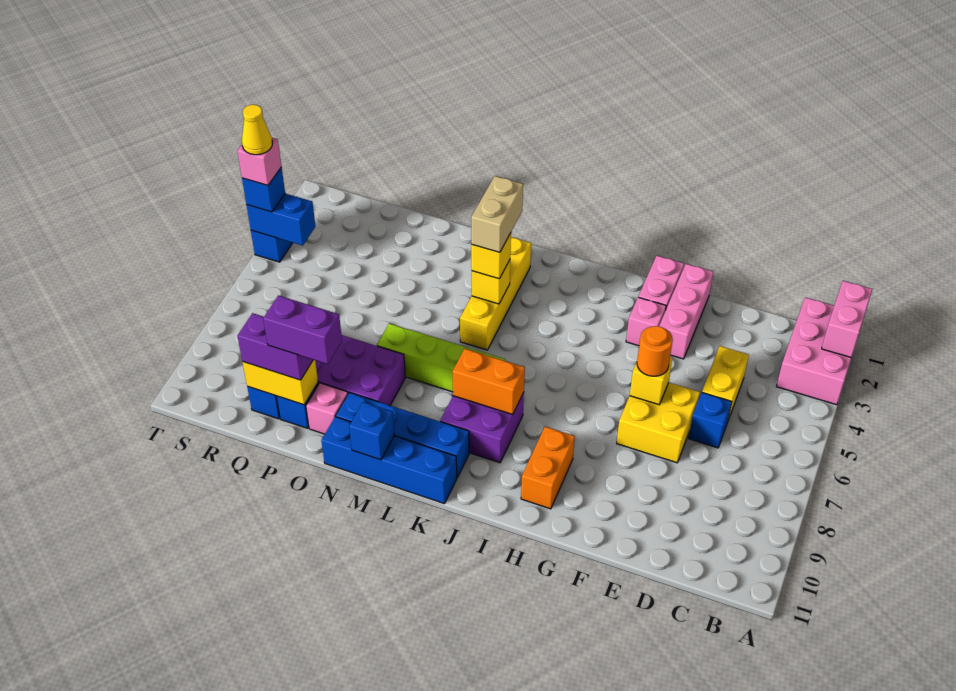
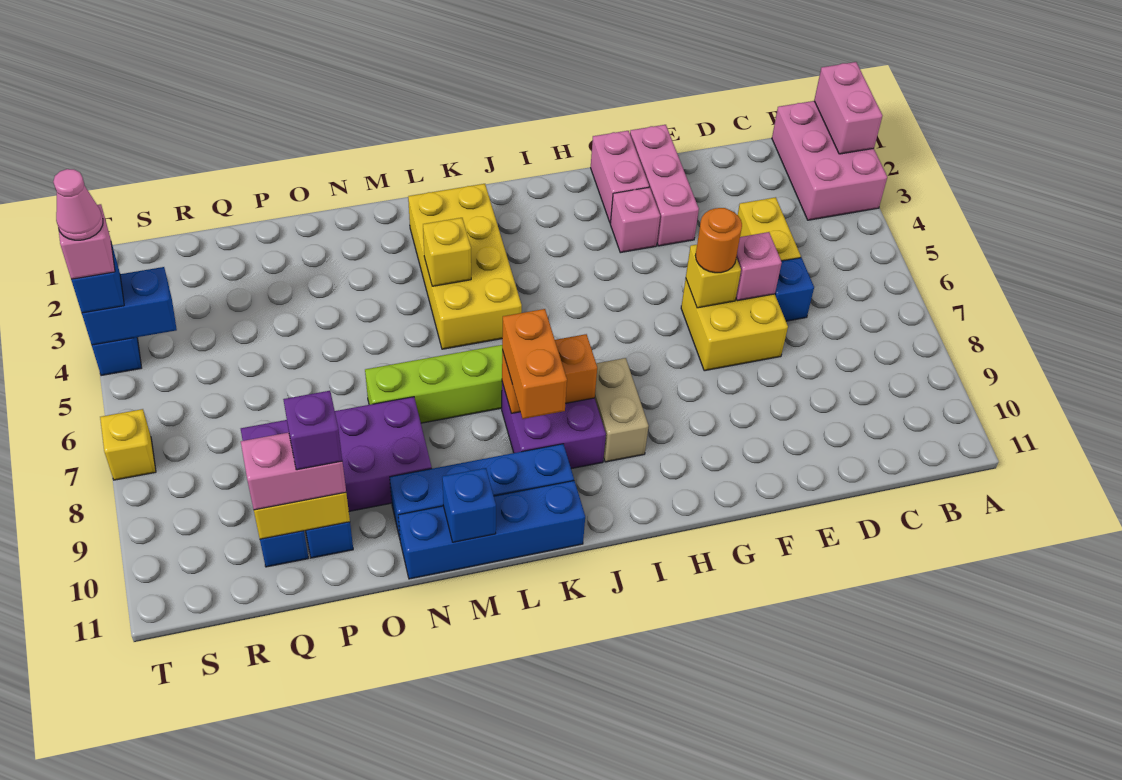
orange 1x2 brick [521,427,575,509] -> orange 1x2 brick moved to [502,309,567,419]
yellow 1x4 brick [460,237,531,350] -> yellow 2x4 brick [408,184,522,349]
tan 1x2 brick [471,176,523,252] -> tan 1x2 brick moved to [595,358,649,462]
yellow 1x1 brick [471,233,511,279] -> yellow 1x1 brick moved to [100,409,156,480]
pink 1x1 brick [306,383,348,434] -> pink 1x1 brick moved to [736,232,782,301]
purple 1x2 brick [263,295,342,364] -> purple 1x1 brick [283,391,342,470]
purple 1x2 brick [237,313,313,380] -> pink 1x2 brick [241,432,346,510]
yellow 1x1 cone [242,105,272,155] -> pink 1x1 cone [53,169,103,240]

